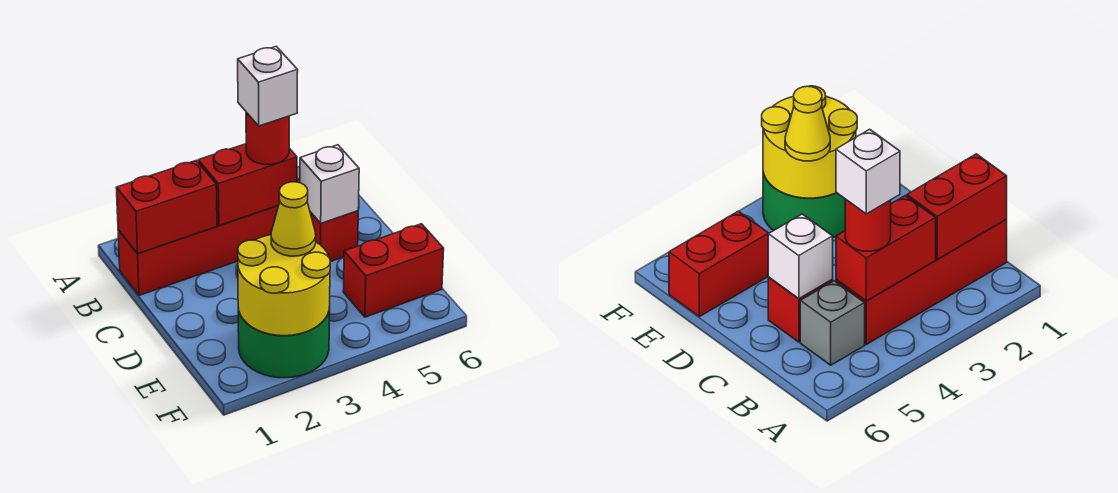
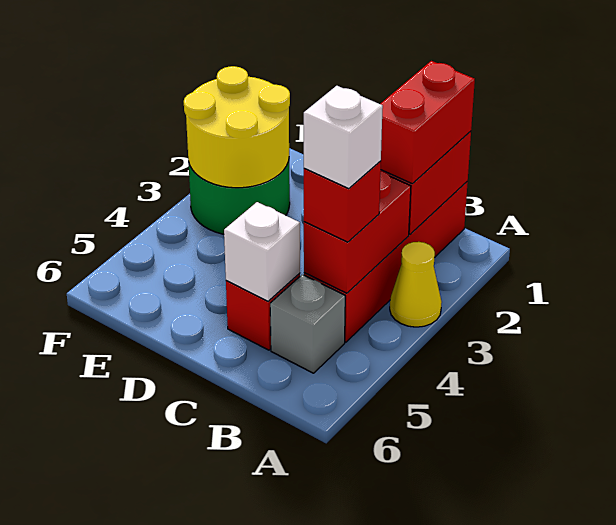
red 1x1 round brick [246,112,289,165] -> red 1x1 brick [304,161,381,242]
yellow 1x1 cone [271,182,316,256] -> yellow 1x1 cone moved to [390,242,442,327]
red 1x2 brick [343,224,444,317] -> red 1x2 brick moved to [381,61,475,184]

